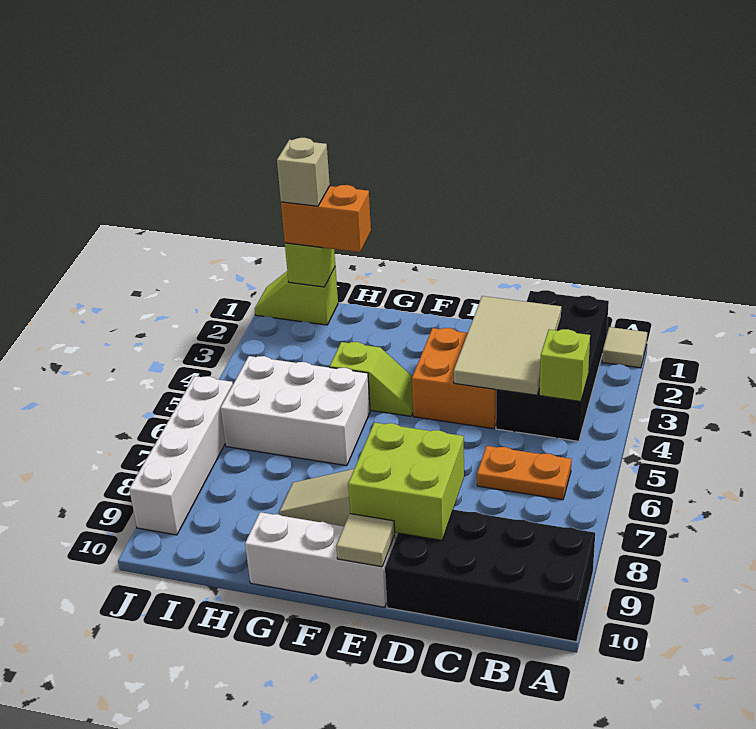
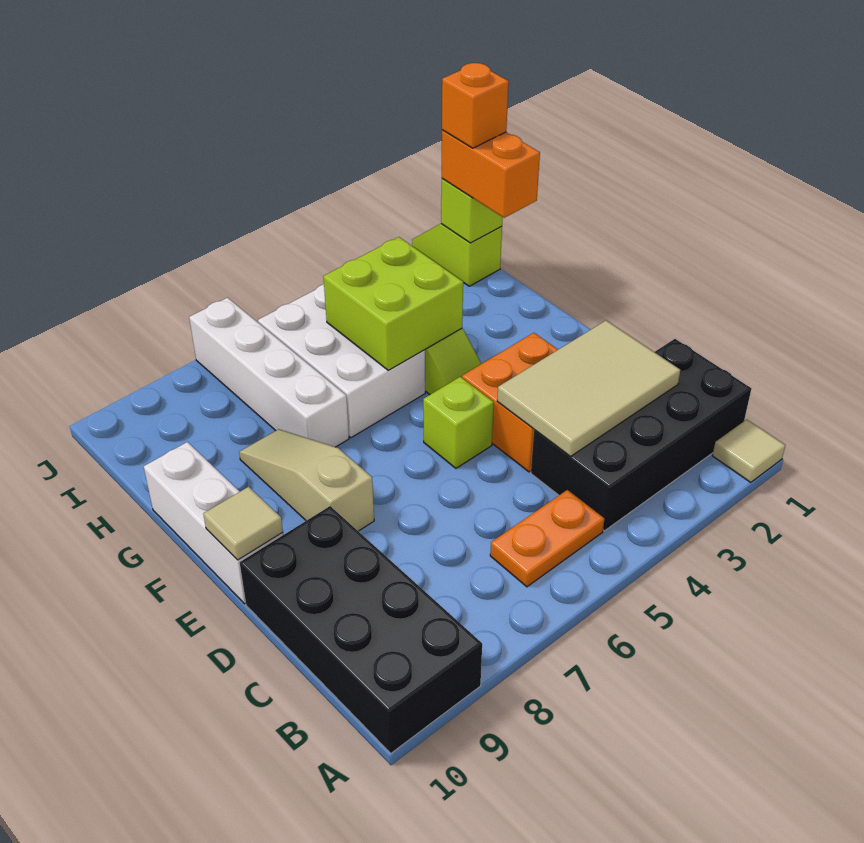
lime 1x1 brick [539,329,590,402] -> lime 1x1 brick moved to [423,377,494,468]
orange 1x2 plate [477,446,571,500] -> orange 1x2 plate turned to [490,490,604,587]
lime 2x2 brick [348,422,464,540] -> lime 2x2 brick moved to [323,237,463,370]
tan 1x1 brick [277,138,330,206] -> orange 1x1 brick [442,63,509,148]
white 1x4 brick [129,376,233,535] -> white 1x4 brick turned to [189,298,349,447]

